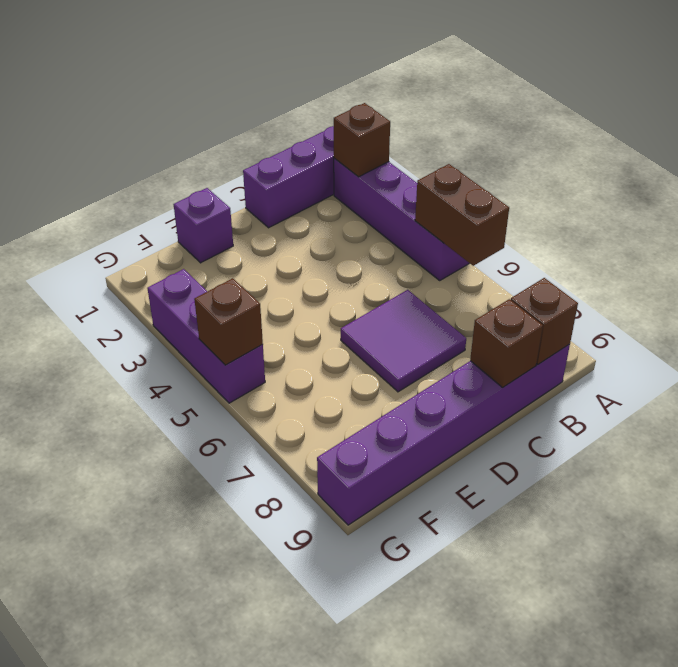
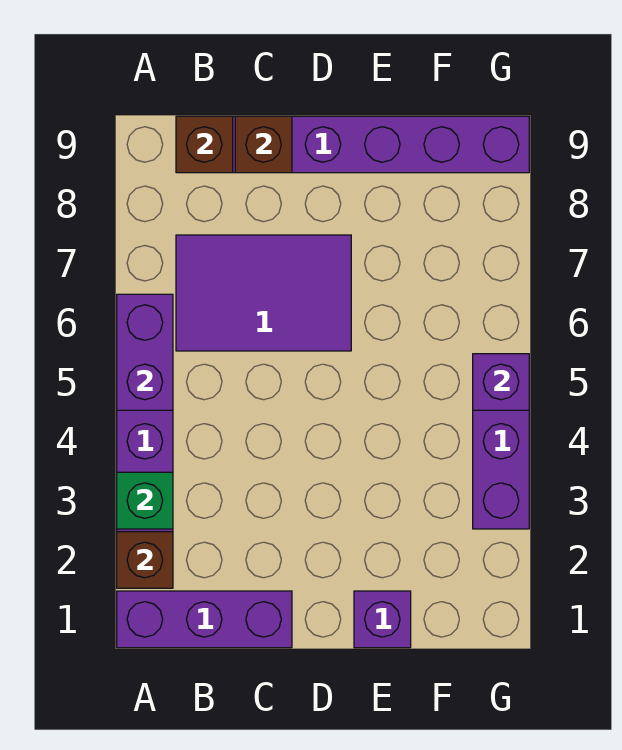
none -> green 1x1 brick [117,472,173,529]
brown 1x2 brick [415,164,509,266] -> purple 1x2 brick [117,294,173,410]
purple 2x2 tile [341,290,466,392] -> purple 2x3 tile [176,235,351,351]
brown 1x1 brick [194,278,263,365] -> purple 1x1 brick [473,354,529,410]

